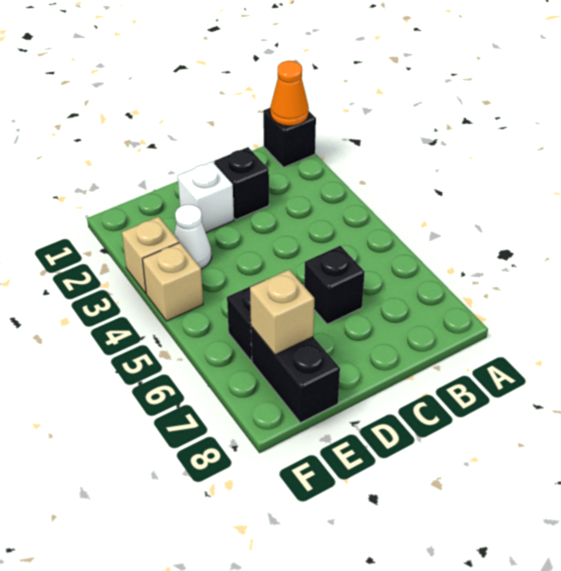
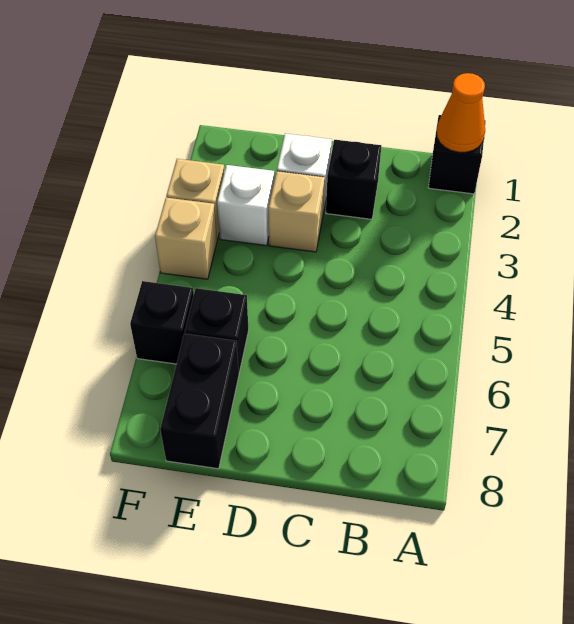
black 1x1 brick [304,246,365,324] -> black 1x1 brick moved to [130,281,194,364]
white 1x1 cone [174,205,212,269] -> white 1x1 brick [217,165,274,246]
tan 1x1 brick [250,270,314,355] -> tan 1x1 brick moved to [268,171,325,252]

